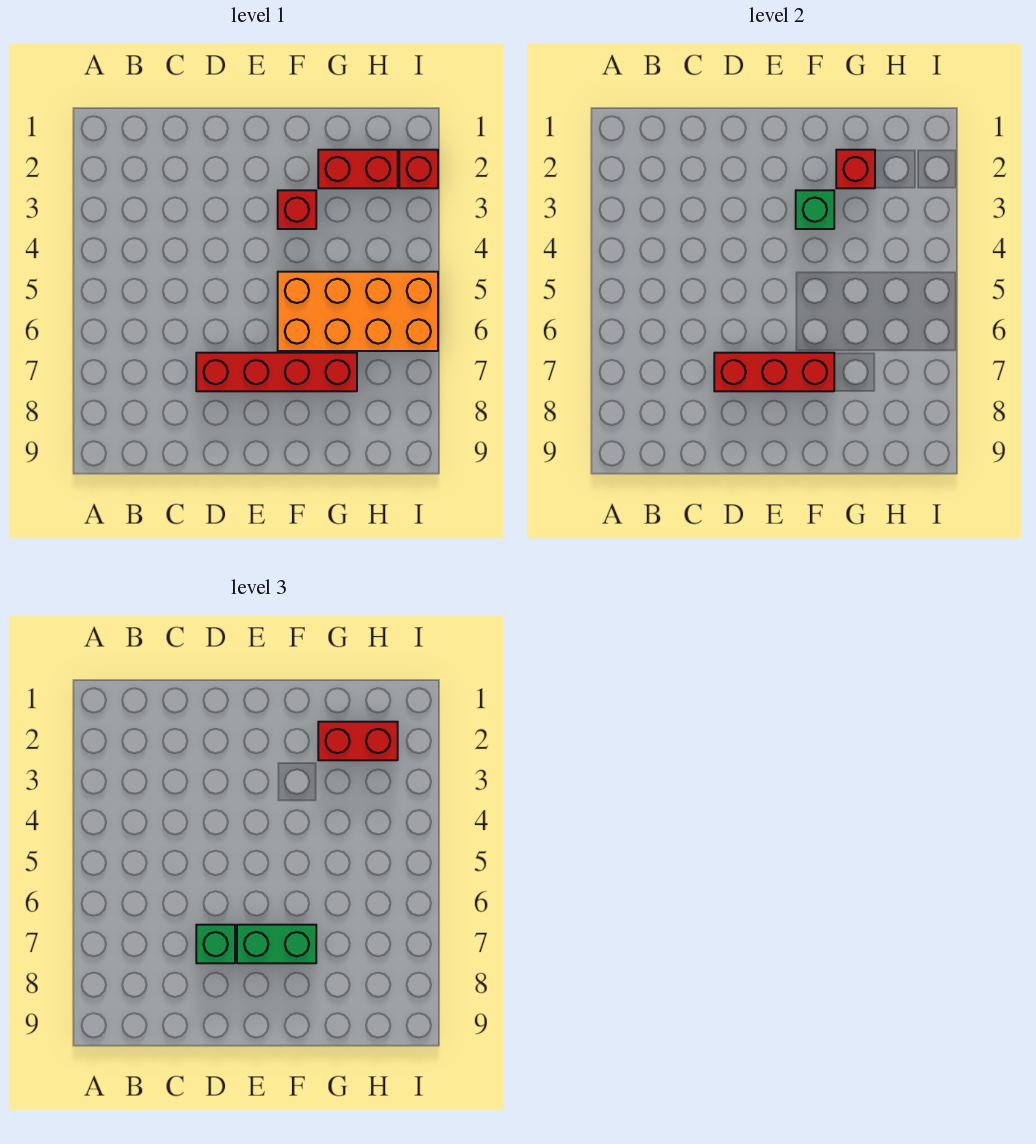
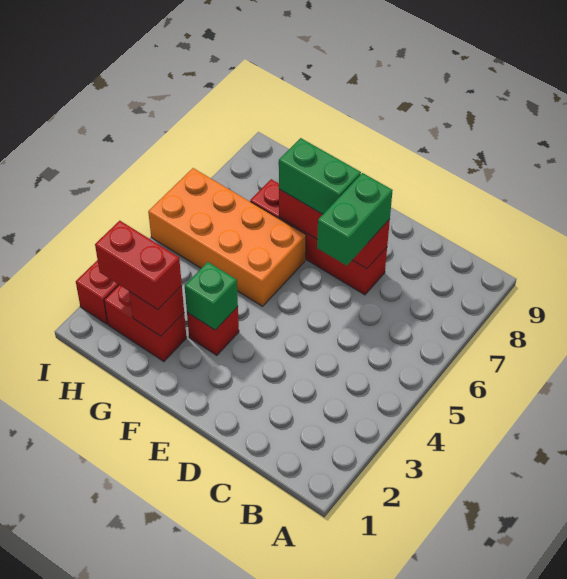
green 1x1 brick [196,925,235,963] -> green 1x2 brick [317,173,393,266]

